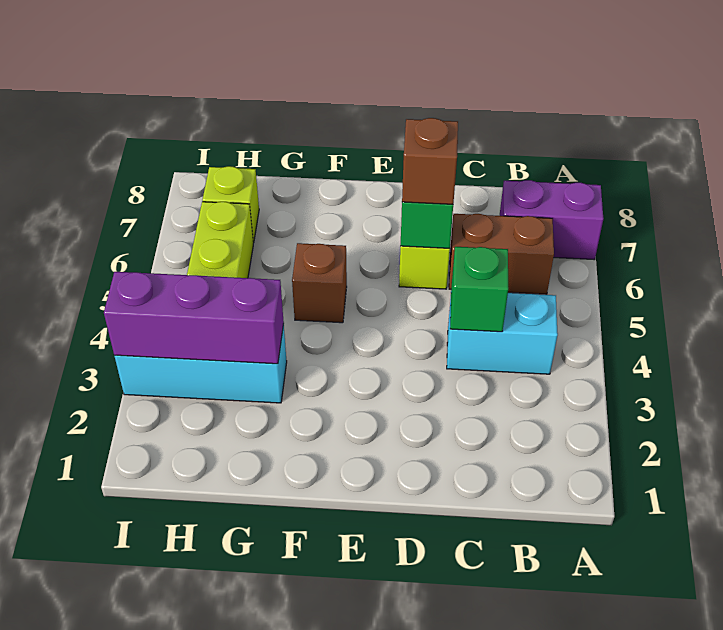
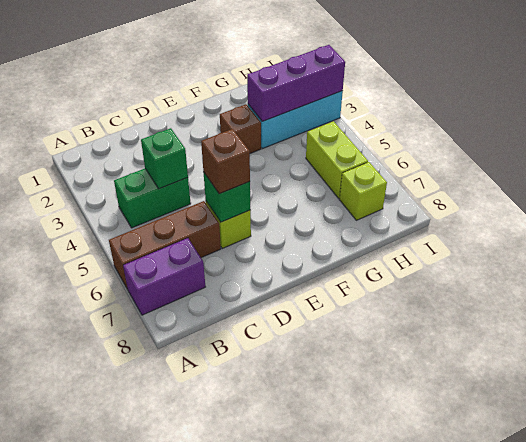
cyan 1x2 brick [447,293,558,374] -> green 1x2 brick [114,169,191,228]
brown 1x2 brick [449,214,554,294] -> brown 1x3 brick [109,201,221,289]
brown 1x1 brick [292,243,347,323] -> brown 1x1 brick moved to [220,104,261,153]

